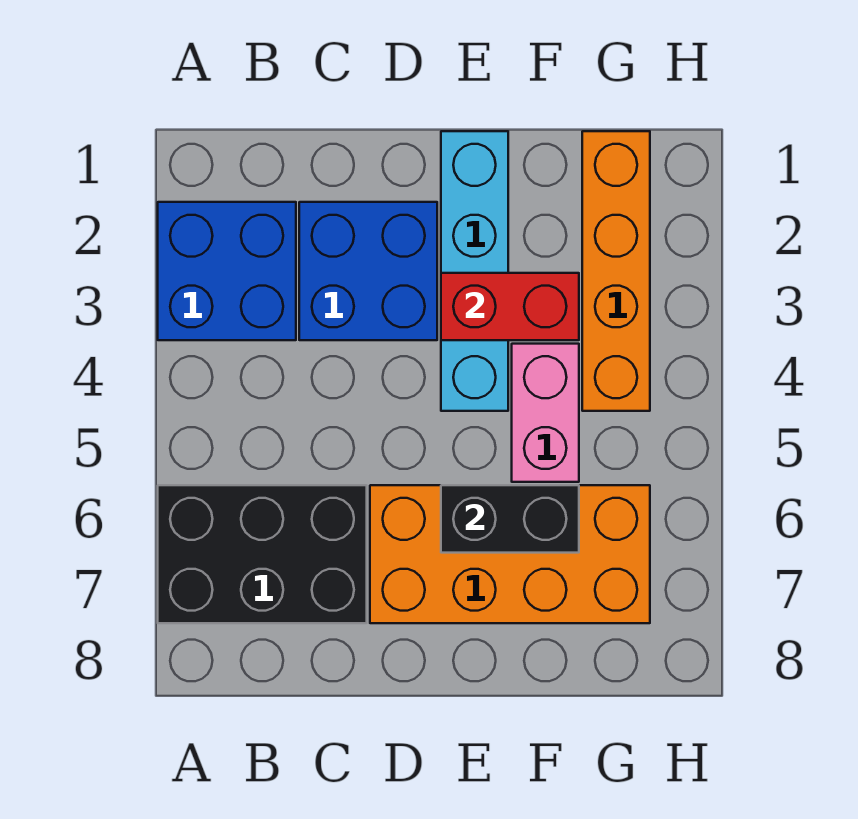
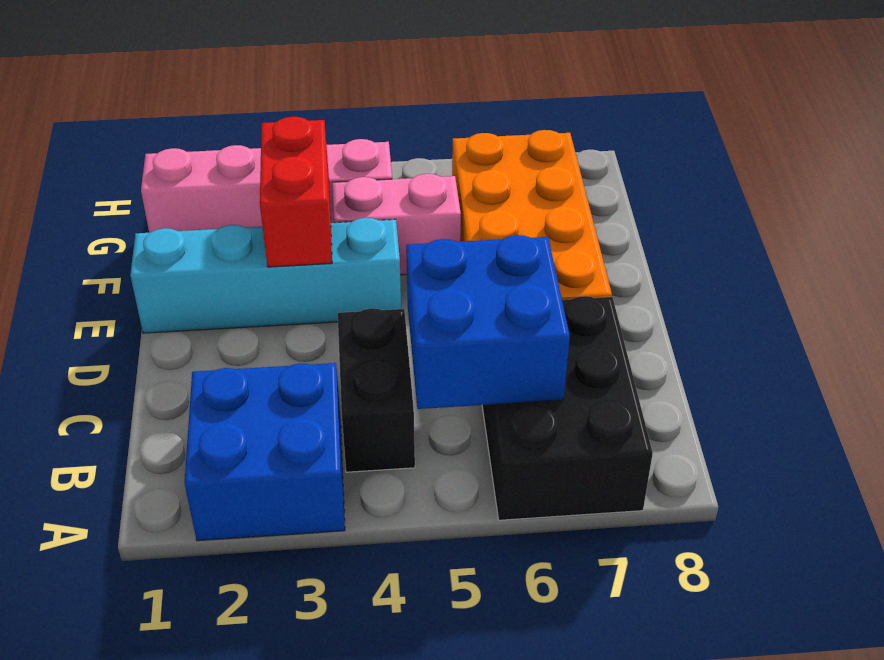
blue 2x2 brick [299,202,437,340] -> blue 2x2 brick moved to [406,235,570,409]
black 1x2 brick [441,485,579,553] -> black 1x2 brick moved to [338,308,415,472]
orange 1x4 brick [582,131,650,411] -> pink 1x4 brick [141,139,392,233]

